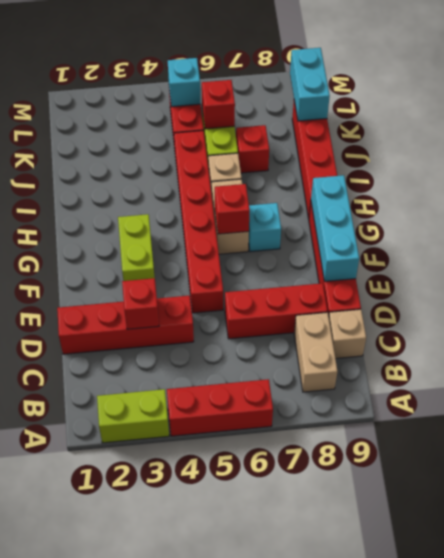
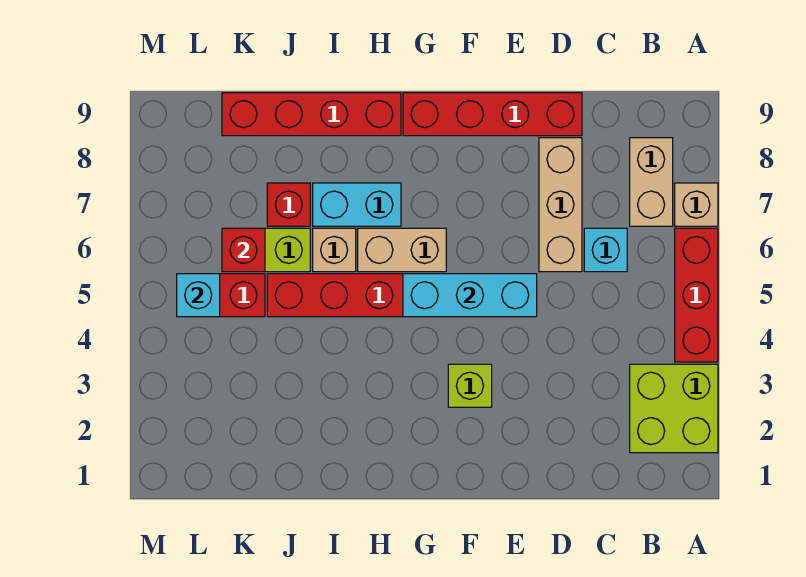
lime 1x2 brick [97,389,169,443] -> lime 2x2 brick [630,364,718,453]
tan 1x2 brick [294,312,337,392] -> tan 1x2 brick turned to [630,138,673,226]
tan 1x1 brick [329,309,366,359] -> tan 1x1 brick moved to [675,183,718,226]
red 1x4 brick [57,295,194,354] -> none
red 1x1 brick [122,278,159,329] -> none
red 1x3 brick [225,283,328,339] -> tan 1x3 brick [539,138,582,272]
cyan 1x3 brick [311,175,359,282] -> cyan 1x3 brick moved to [403,274,537,317]
lime 1x2 brick [118,214,155,281] -> lime 1x1 brick [448,364,492,407]
red 1x1 brick [215,184,250,234] -> none
cyan 1x1 brick [249,203,281,252] -> cyan 1x1 brick moved to [584,228,627,272]
cyan 1x2 brick [290,48,330,121] -> cyan 1x2 brick moved to [313,183,401,226]

